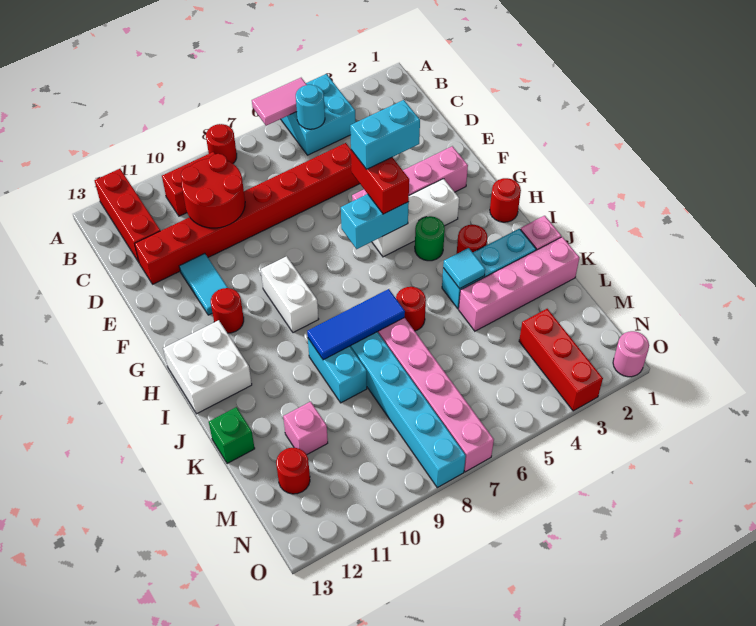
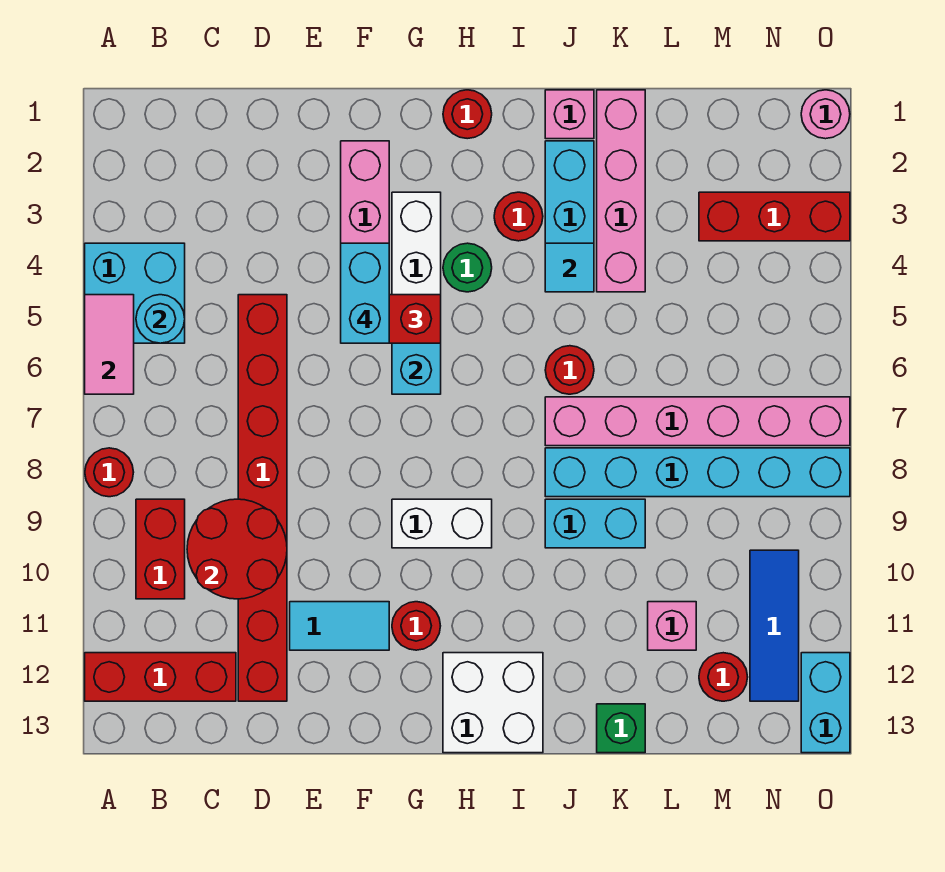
blue 1x3 tile [307,289,405,360] -> blue 1x3 tile moved to [750,550,799,701]
none -> cyan 1x2 brick [801,653,850,753]

